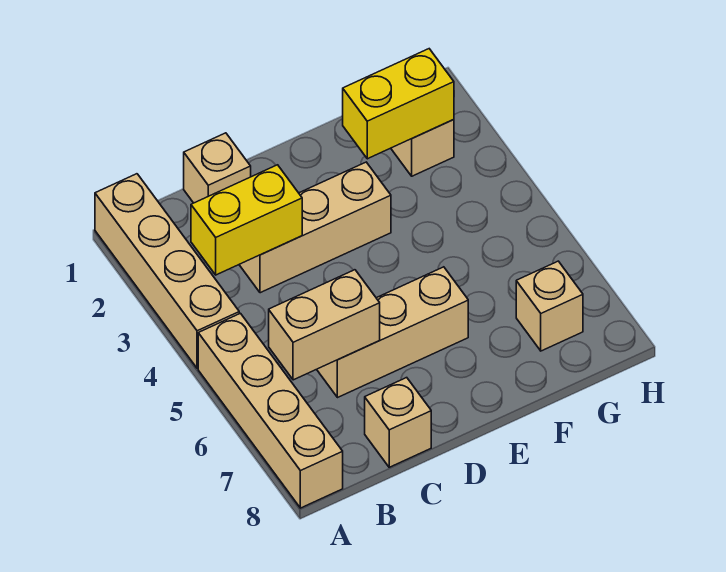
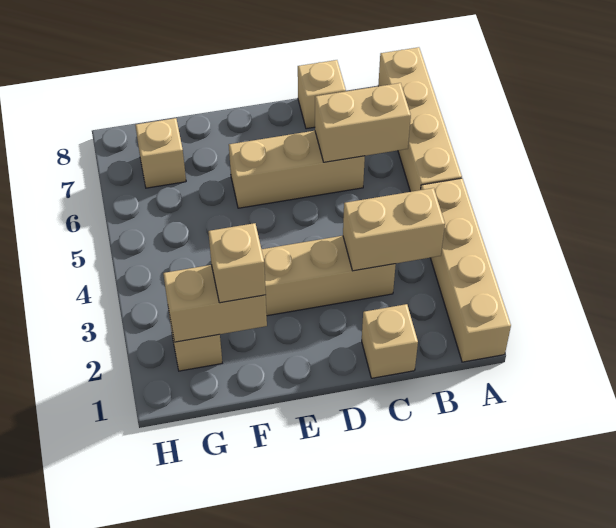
yellow 1x2 brick [191,165,302,275] -> tan 1x2 brick [343,188,445,271]
yellow 1x2 brick [343,49,454,159] -> tan 1x2 brick [163,265,267,342]
none -> tan 1x1 brick [208,223,266,303]

